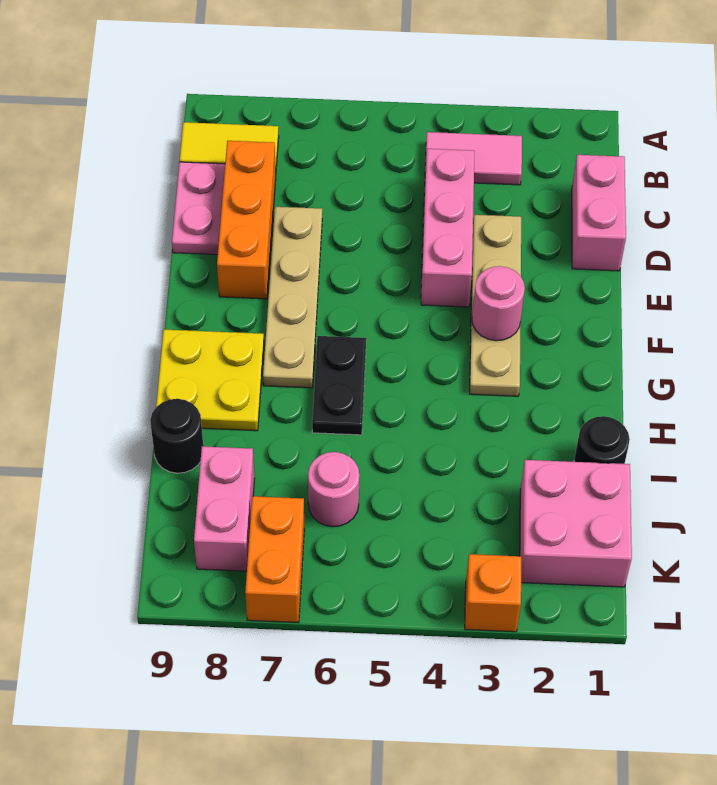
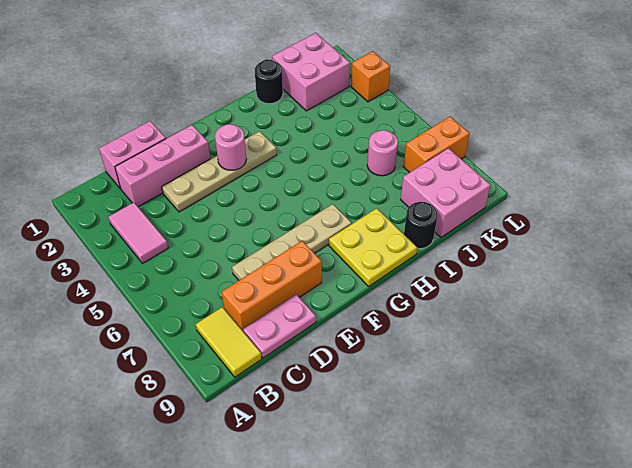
pink 1x3 brick [421,149,475,307] -> pink 1x3 brick moved to [115,125,210,207]
black 1x2 plate [312,336,366,435] -> none
pink 1x2 brick [194,446,255,571] -> pink 2x2 brick [401,148,491,237]

